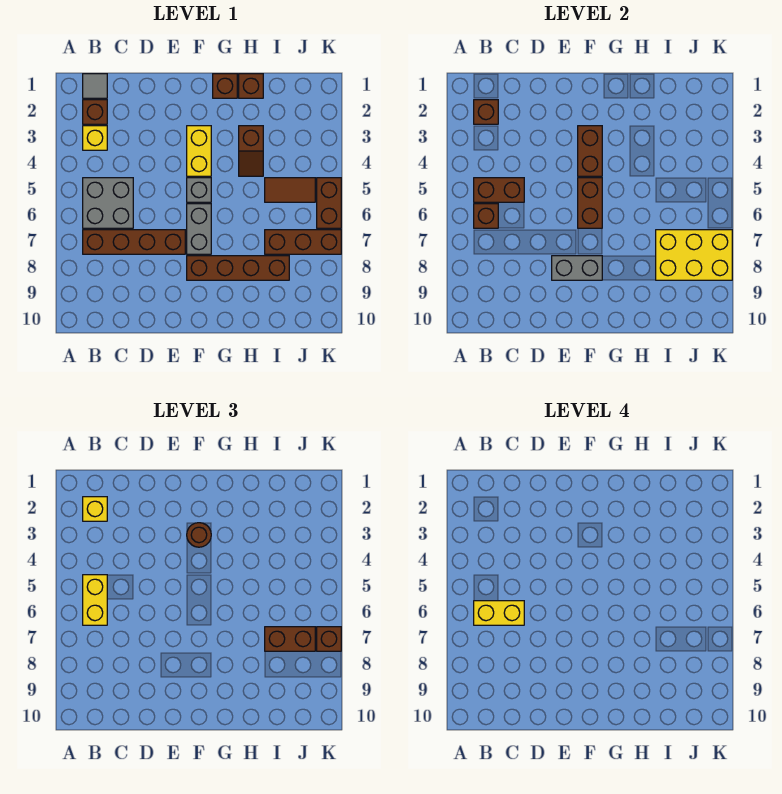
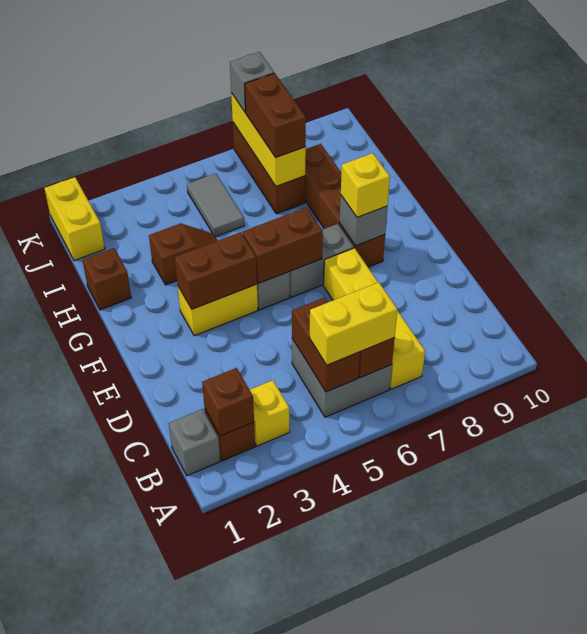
grey 1x1 tile [83,74,107,98] -> grey 1x1 brick [169,409,220,476]
yellow 1x1 brick [83,497,107,521] -> yellow 1x1 brick moved to [341,153,390,217]
yellow 1x2 brick [474,601,524,625] -> yellow 1x2 brick moved to [45,177,105,261]
brown 1x4 brick [83,230,185,254] -> yellow 1x4 brick [324,248,425,389]
grey 1x2 brick [552,256,602,280] -> grey 1x1 brick [340,196,387,246]
brown 1x1 round brick [187,523,211,547] -> none
brown 1x1 brick [213,74,237,98] -> none
brown 1x2 tile [265,178,315,202] -> grey 1x2 tile [187,173,244,237]
yellow 2x3 brick [656,230,732,280] -> yellow 1x3 brick [231,93,306,186]
brown 1x2 brick [317,178,341,228] -> none
brown 1x1 brick [317,627,341,651] -> grey 1x1 brick [230,52,274,113]

